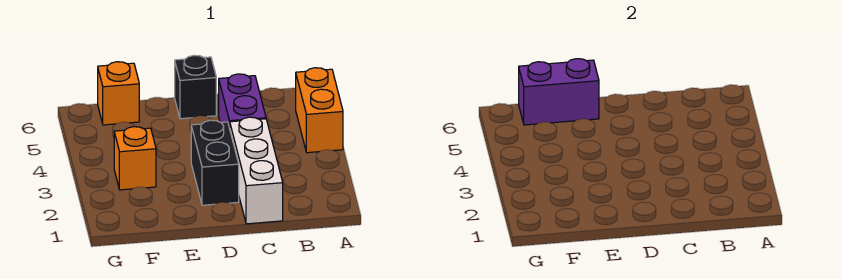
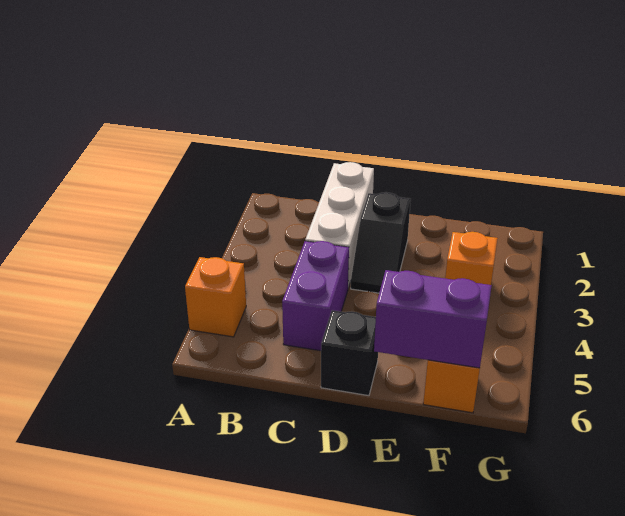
orange 1x2 brick [296,68,343,153] -> orange 1x1 brick [185,257,246,337]
black 1x2 brick [191,120,239,205] -> black 1x2 slope [351,192,411,293]

